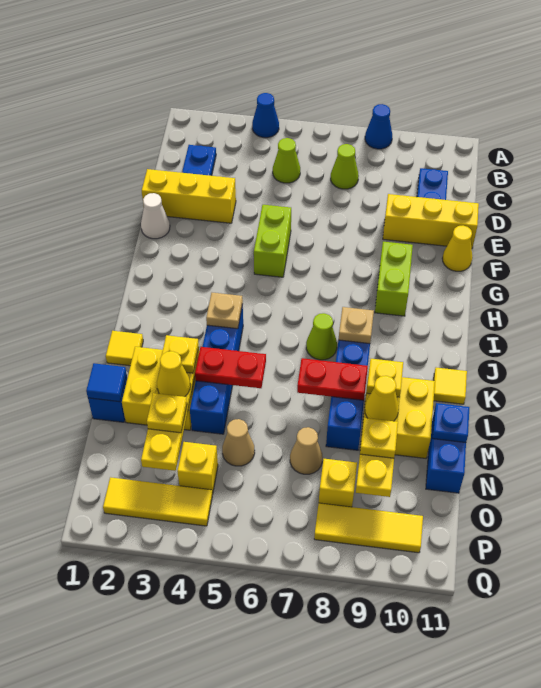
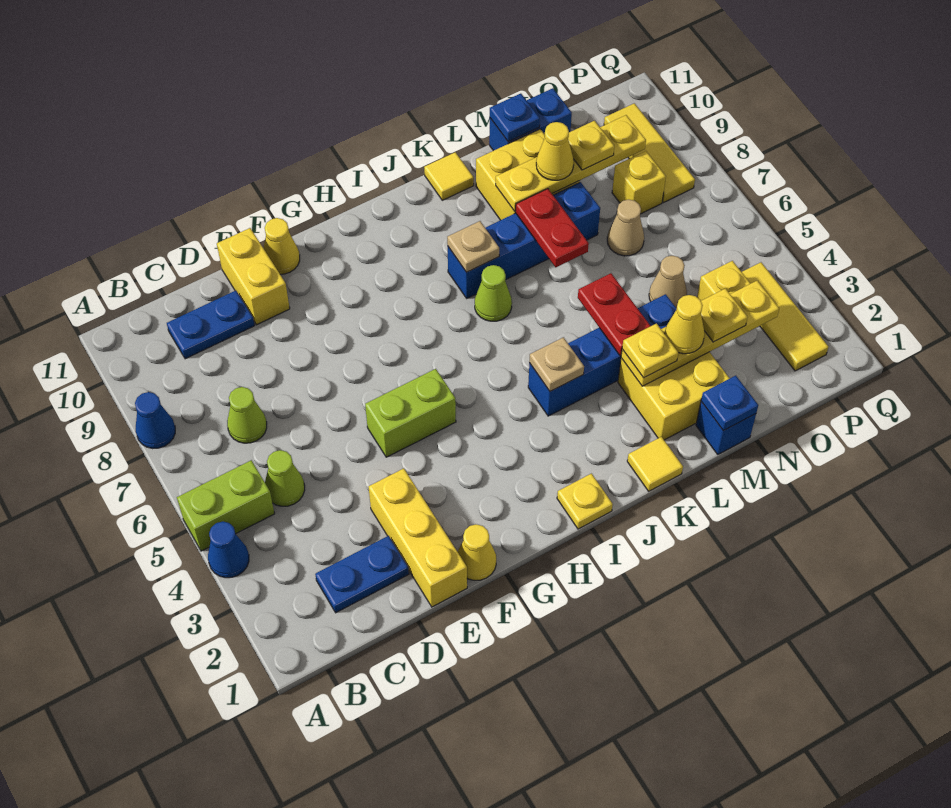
yellow 1x3 brick [383,194,479,248] -> yellow 1x2 brick [217,228,290,325]
white 1x1 cone [141,193,170,239] -> yellow 1x1 cone [458,524,496,580]
lime 1x2 brick [375,242,413,316] -> lime 1x2 brick moved to [177,460,275,551]
yellow 1x1 plate [366,359,403,397] -> yellow 1x1 plate moved to [557,473,613,529]
blue 1x1 tile [86,363,127,402] -> blue 1x1 plate [701,376,758,431]

